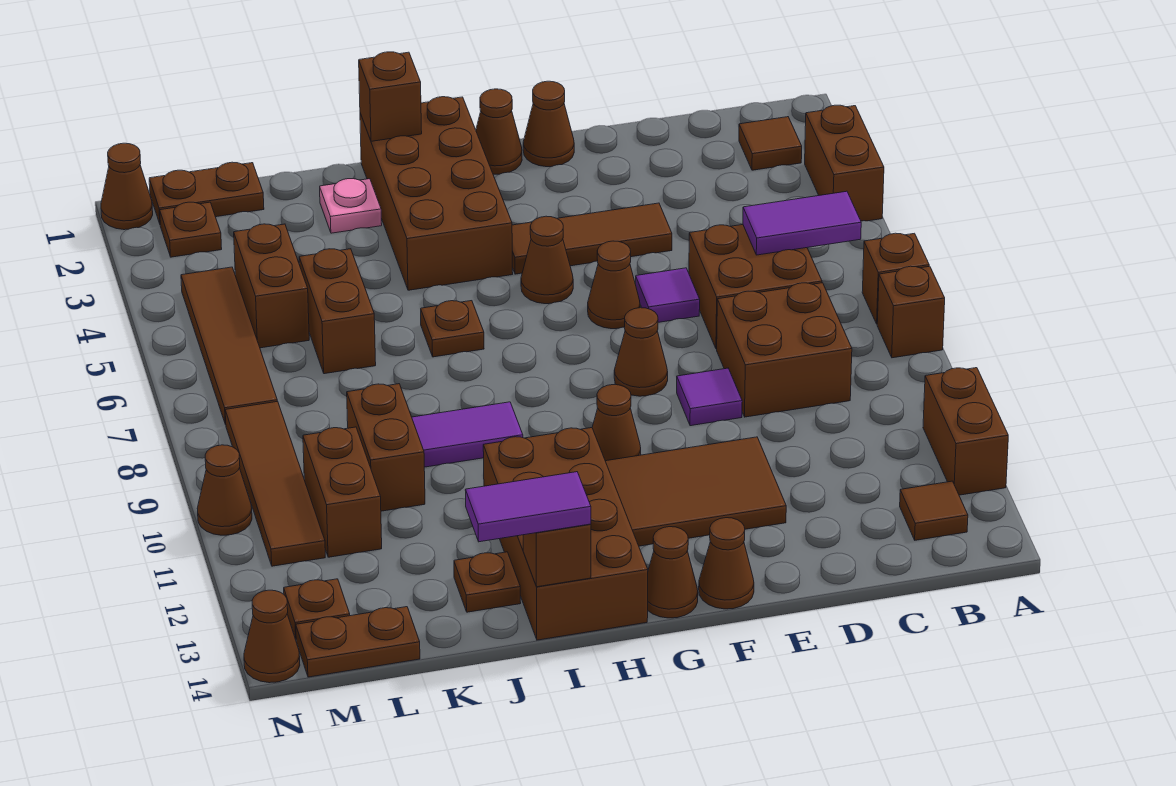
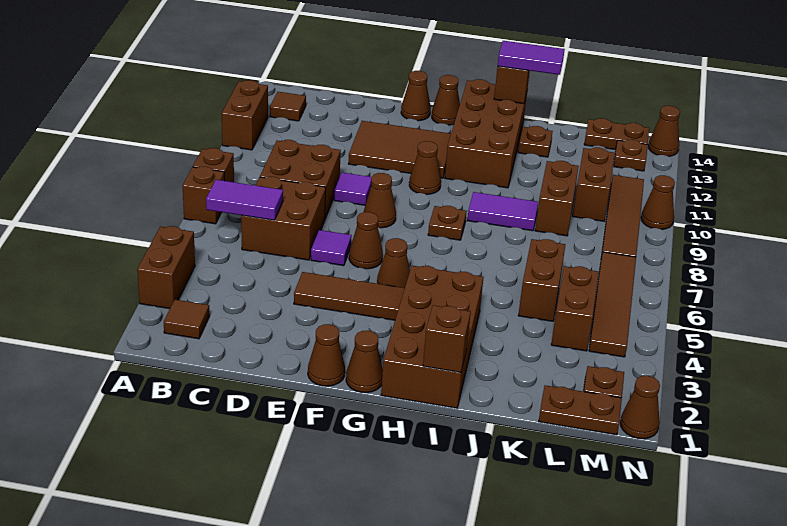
brown 1x1 plate [421,301,484,357] -> brown 1x1 plate moved to [428,206,466,240]
pink 1x1 plate [320,179,382,233] -> none

